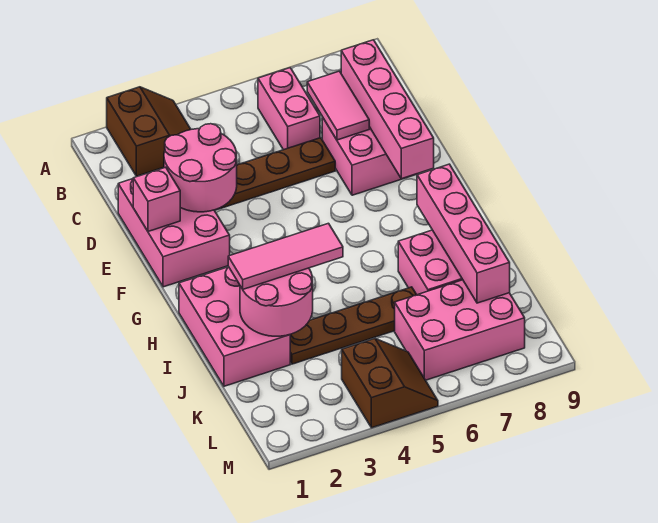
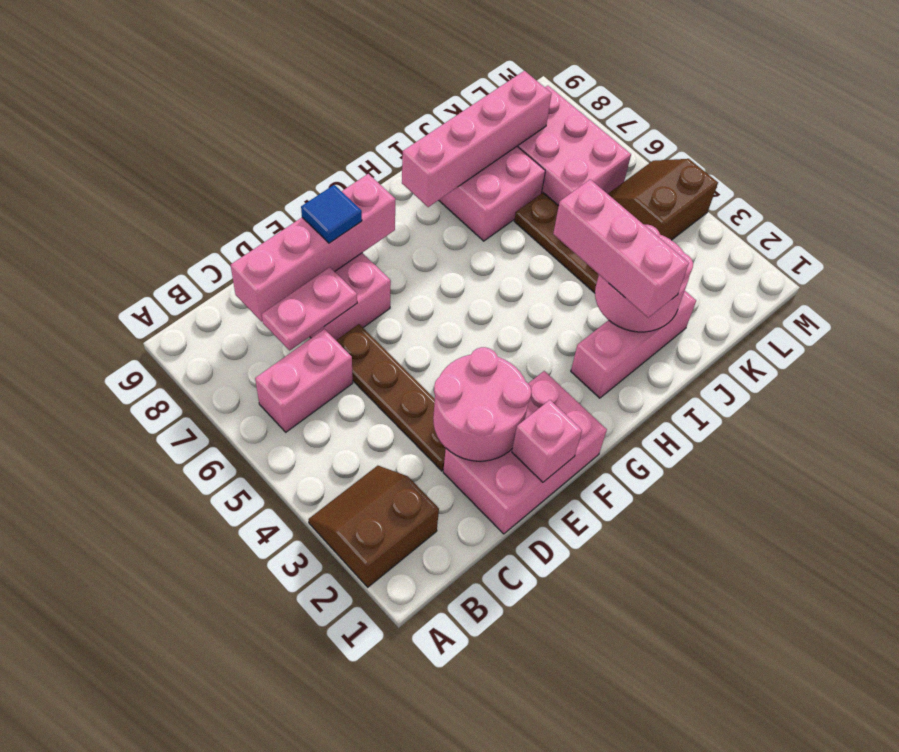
pink 1x2 tile [307,71,369,140] -> pink 1x2 plate [262,267,357,350]
none -> blue 1x1 tile [301,185,362,243]
pink 2x3 brick [179,267,290,386] -> pink 1x3 brick [571,291,696,398]
pink 1x3 tile [228,223,343,289] -> pink 1x3 brick [553,179,689,318]

